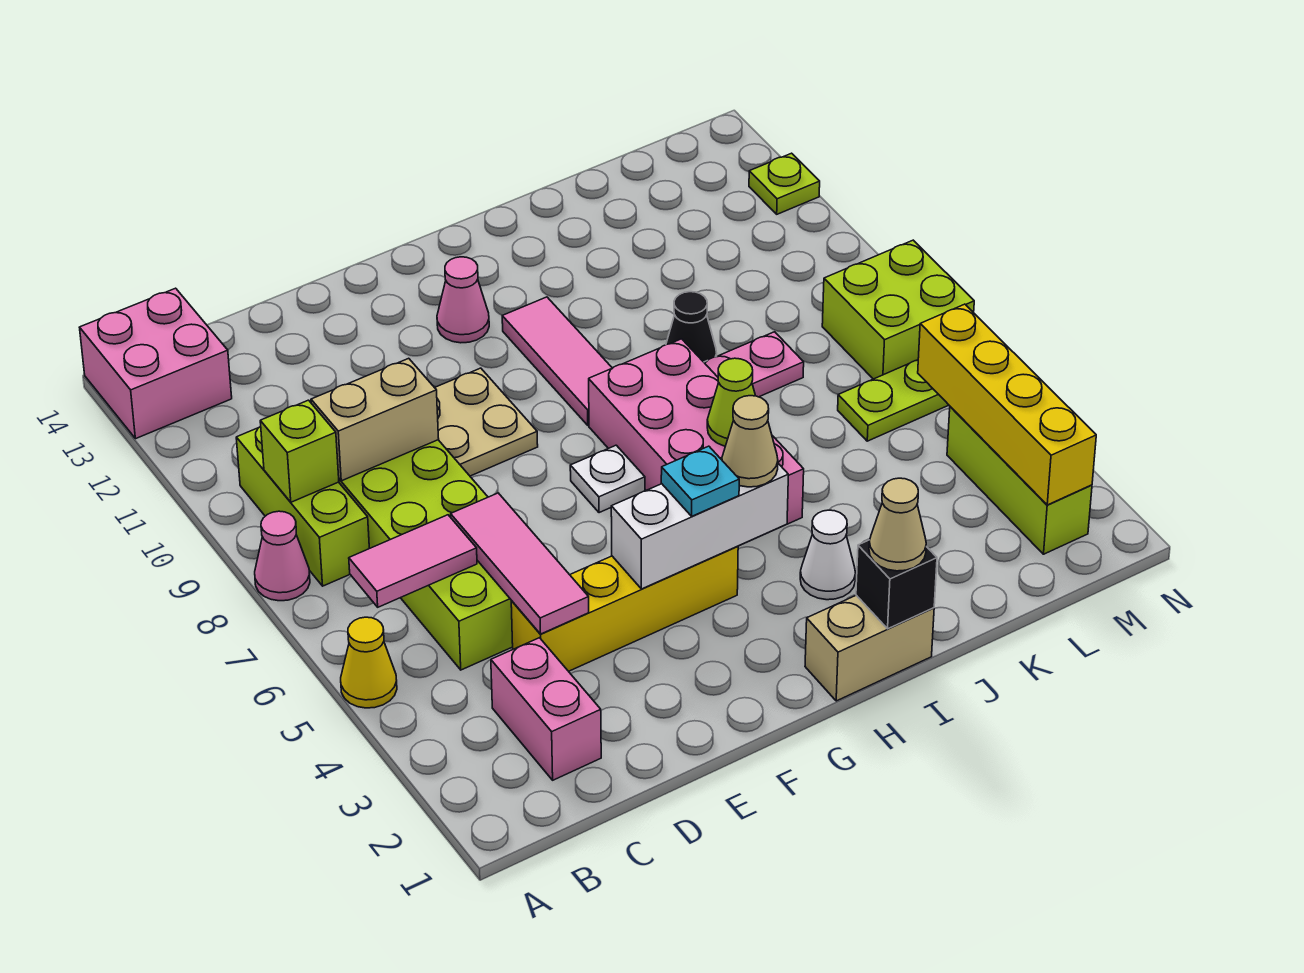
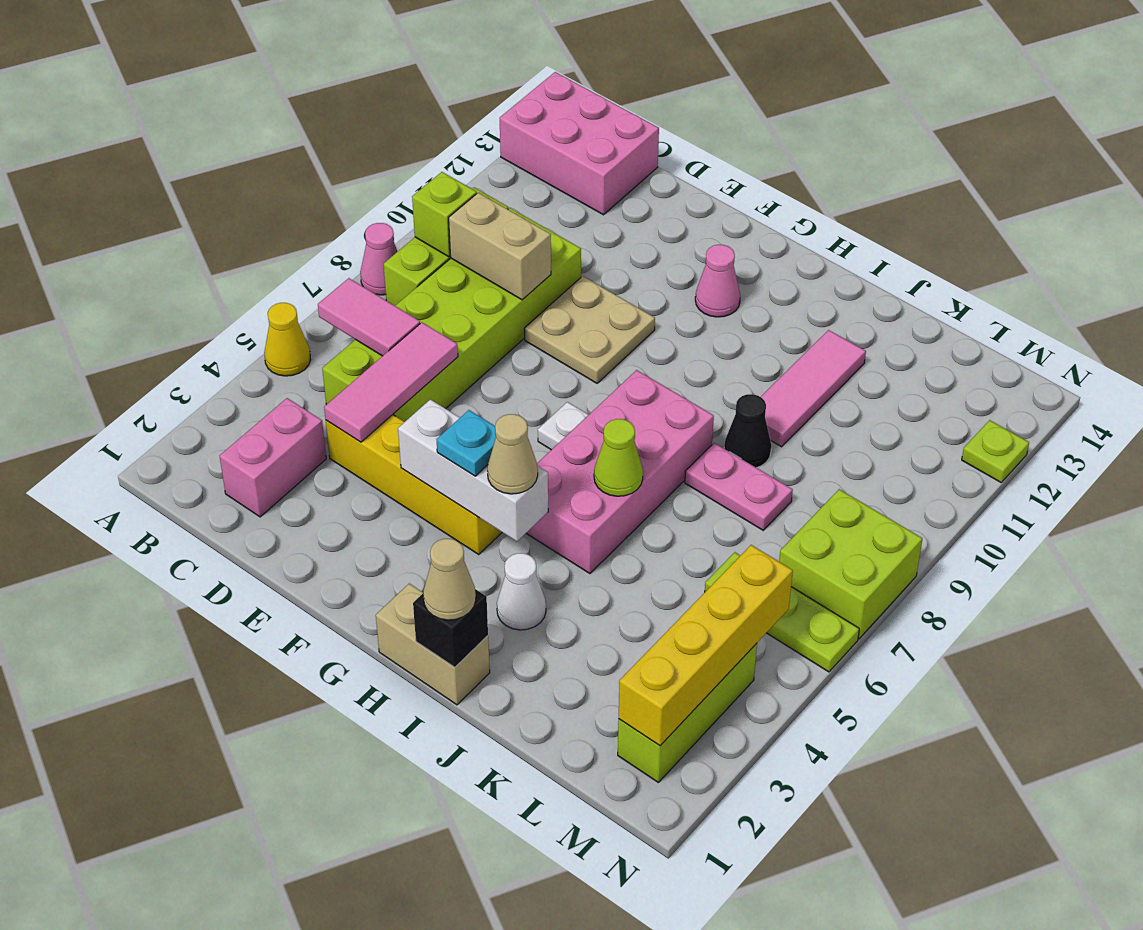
pink 2x2 brick [80,288,232,439] -> pink 2x3 brick [500,72,659,215]
pink 1x3 tile [502,297,612,425] -> pink 1x3 tile moved to [761,330,866,447]

